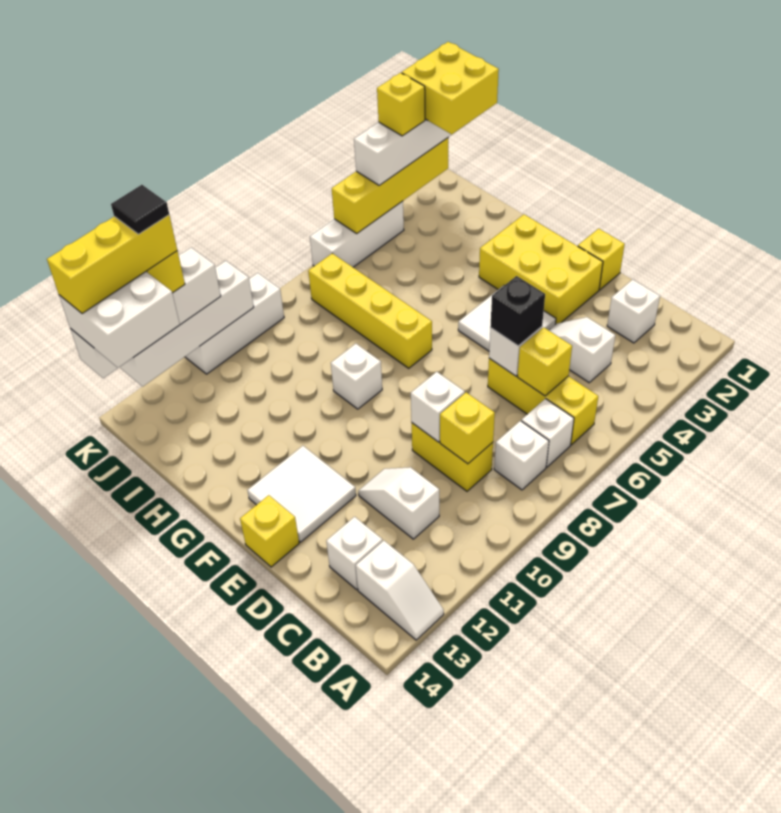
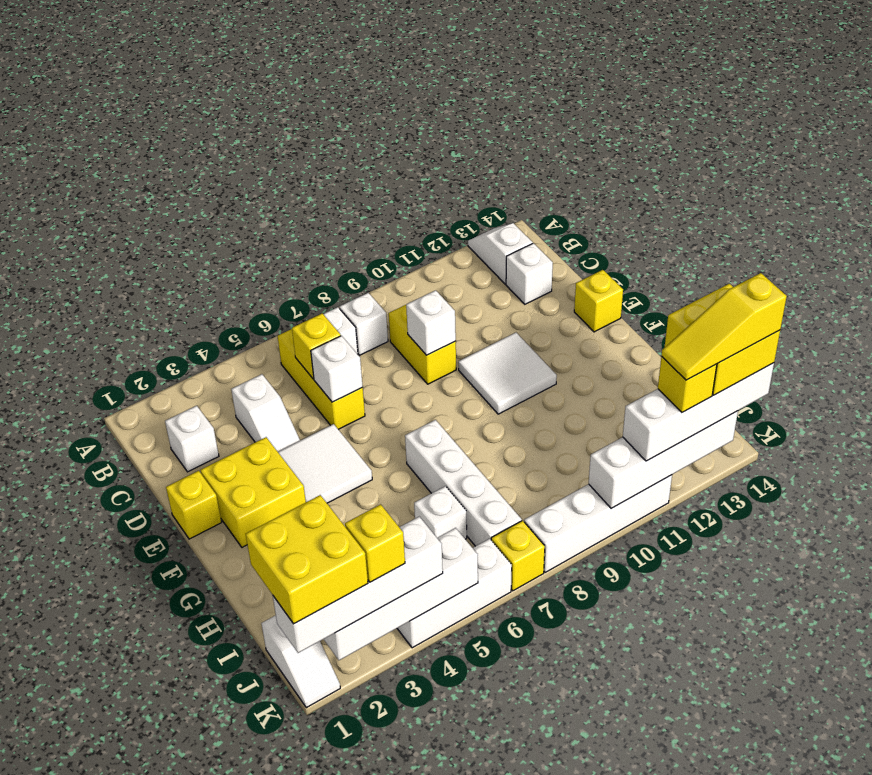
yellow 1x1 brick [440,393,495,464] -> yellow 1x1 brick moved to [491,521,545,591]
white 1x2 slope [358,467,439,539] -> white 1x2 slope moved to [261,615,340,708]
black 1x1 brick [490,276,545,346] -> none
yellow 2x3 brick [479,214,603,325] -> yellow 2x2 brick [201,437,306,547]
white 2x2 tile [247,446,356,542] -> white 2x2 tile moved to [458,333,557,414]
yellow 1x4 brick [308,253,432,368] -> white 1x4 brick [405,420,522,546]
white 1x1 brick [331,344,382,409] -> white 1x1 brick moved to [414,486,467,539]
white 2x2 brick [59,272,180,368] -> yellow 2x2 brick [665,284,780,395]
yellow 1x4 brick [332,138,448,233] -> white 1x4 brick [324,528,478,660]
white 1x3 brick [185,273,284,374] -> white 1x4 brick [524,475,672,573]
yellow 1x3 brick [47,215,177,314] -> yellow 1x3 slope [662,273,787,380]
black 1x1 tile [111,185,169,234] -> none

